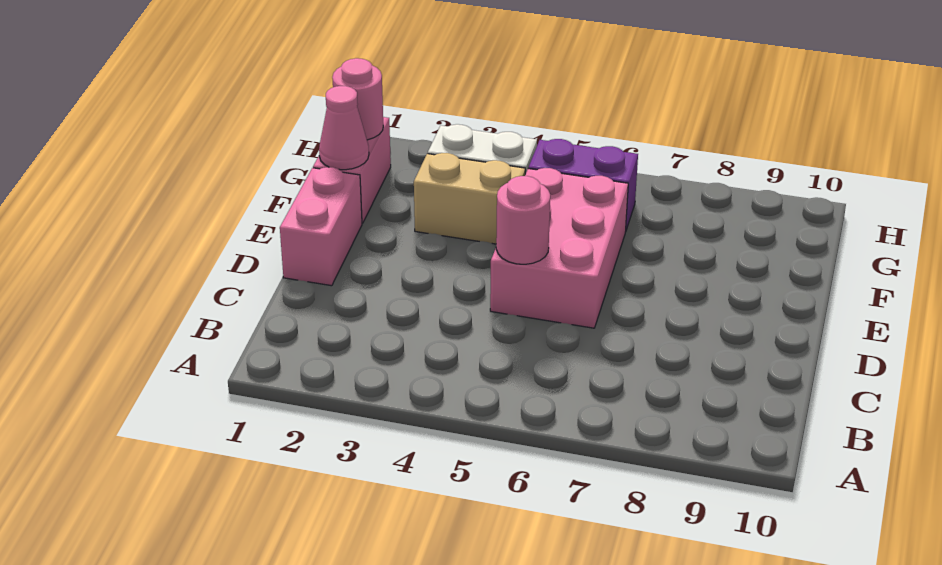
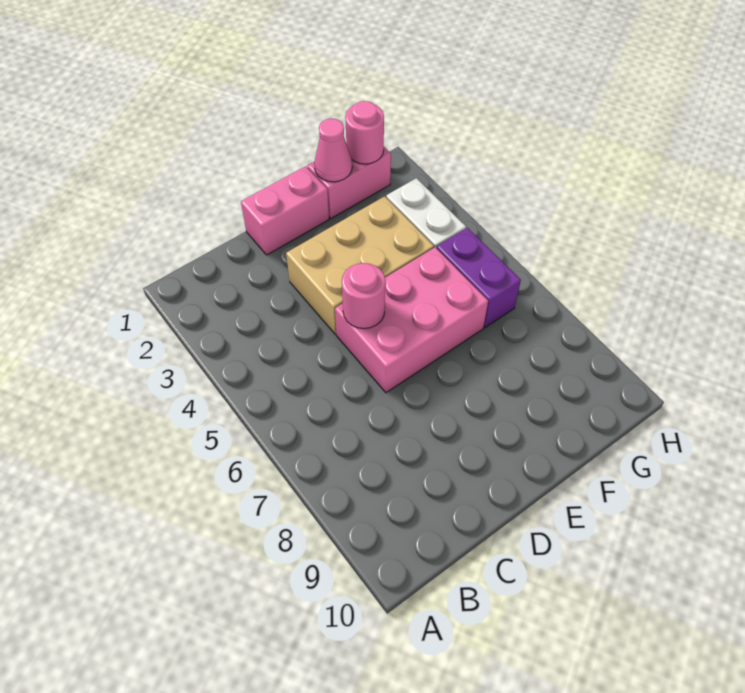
tan 1x2 brick [414,153,525,244] -> tan 2x3 brick [286,196,434,335]

